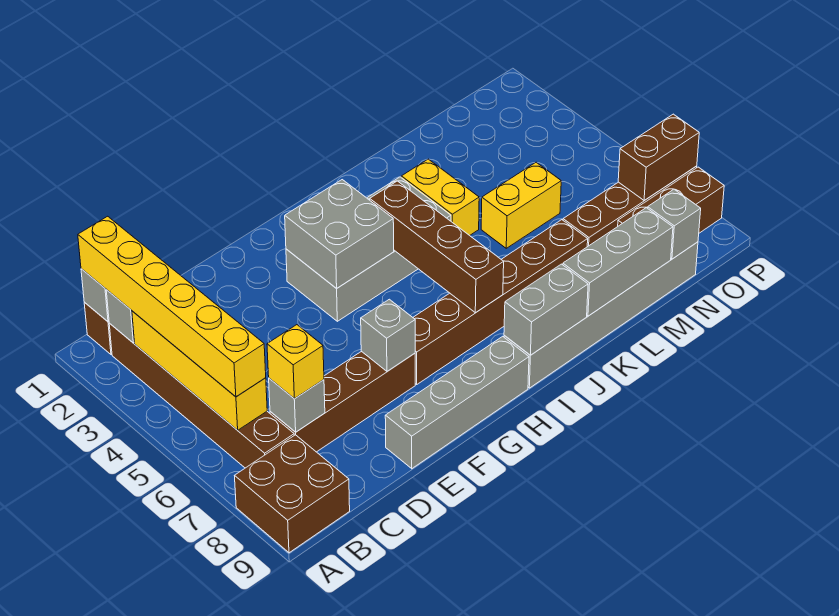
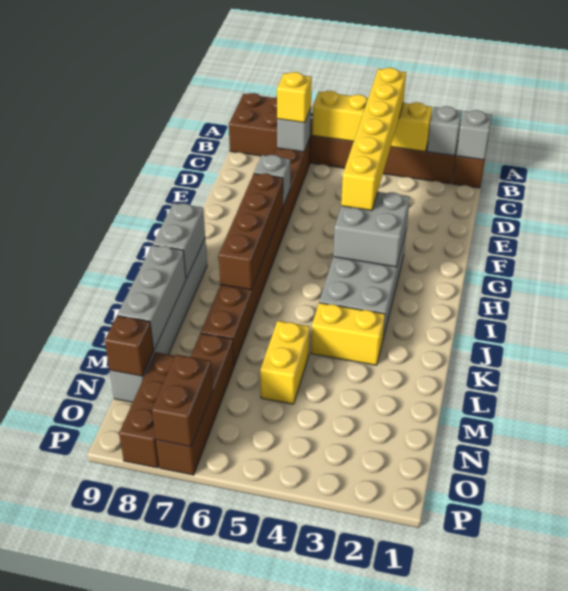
yellow 1x6 brick [78,216,266,397] -> yellow 1x6 brick turned to [341,68,406,211]
grey 1x4 brick [385,336,529,469] -> none
brown 1x4 brick [370,181,504,313] -> brown 1x4 brick turned to [218,173,283,290]
grey 1x1 brick [648,189,701,259] -> brown 1x1 brick [105,316,154,376]

